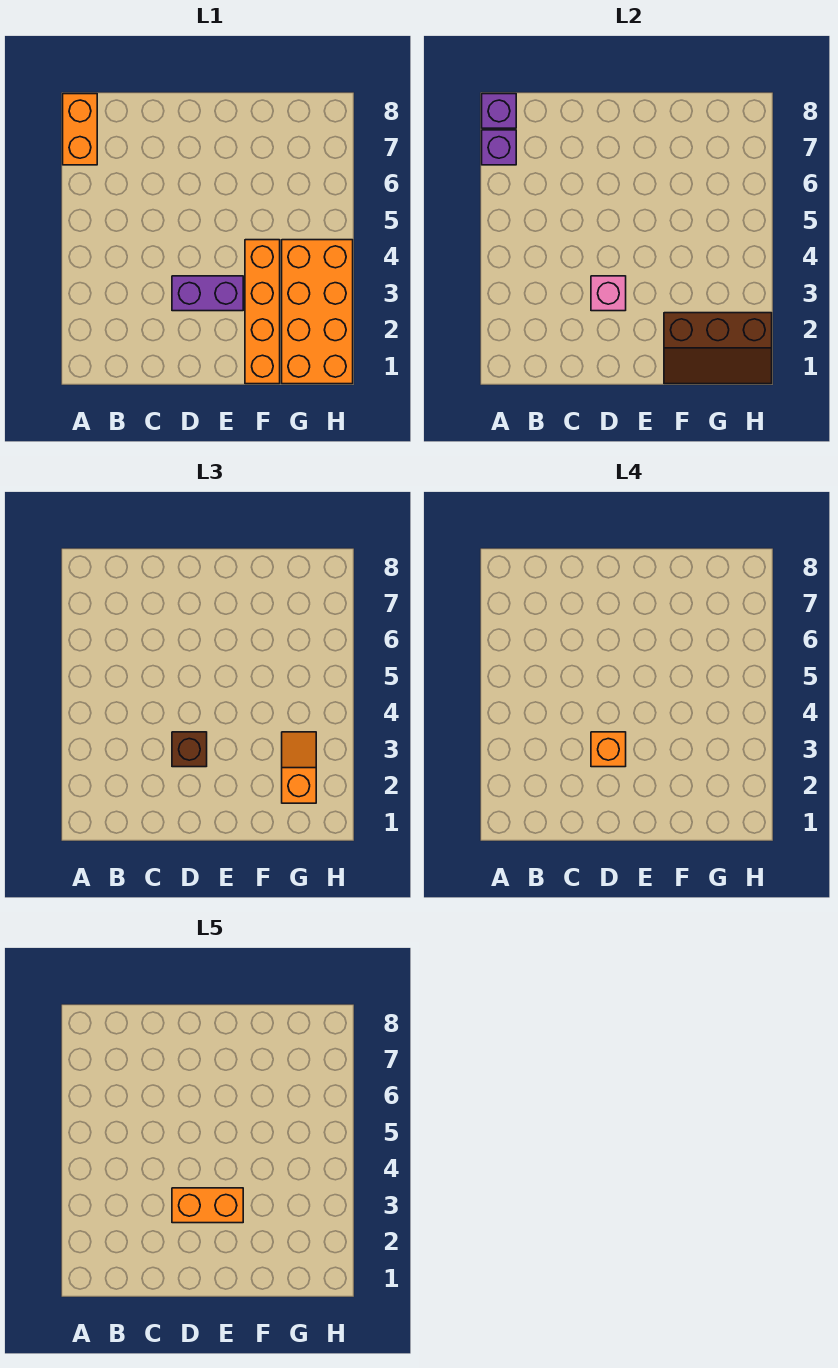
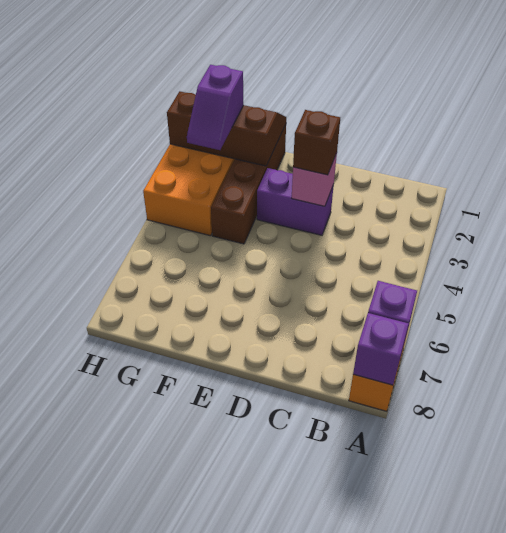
orange 1x1 brick [591,732,626,767] -> none
orange 1x2 brick [172,1188,243,1223] -> none
orange 1x4 brick [245,240,280,384] -> brown 1x4 brick [211,124,286,244]
orange 1x2 slope [282,732,316,803] -> purple 1x2 slope [187,65,243,150]

